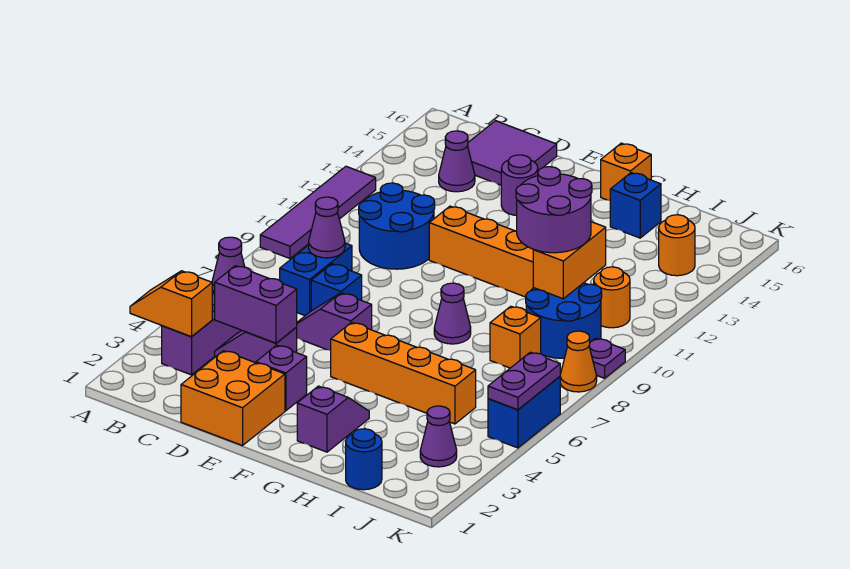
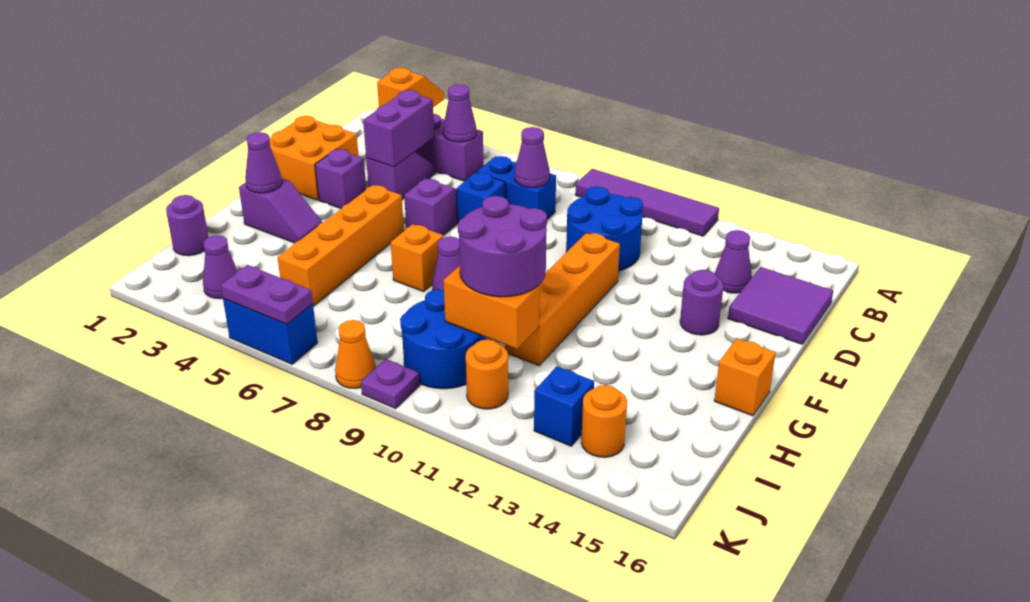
none -> purple 1x1 cone [245,132,282,193]
blue 1x1 brick [610,173,661,238] -> blue 1x1 brick moved to [534,367,594,446]
blue 1x1 round brick [346,429,382,490] -> purple 1x1 round brick [166,195,208,256]
orange 1x1 brick [490,306,541,368] -> orange 1x1 brick moved to [391,224,443,292]

